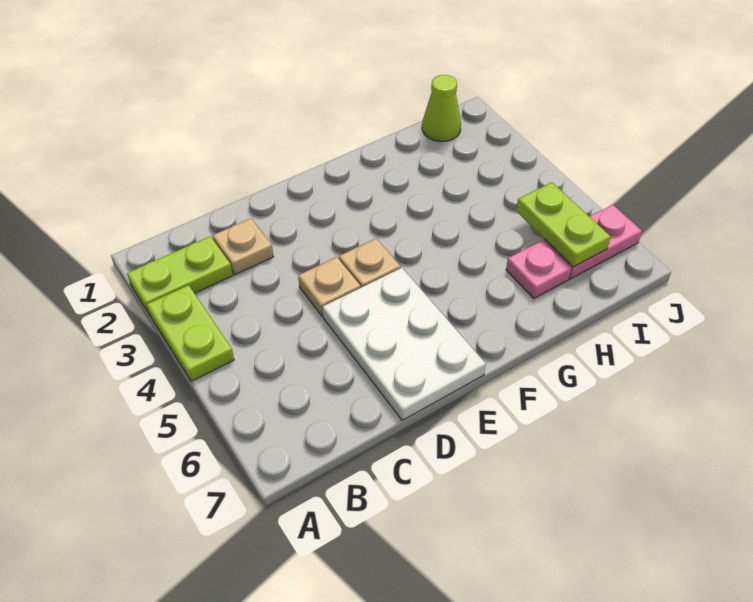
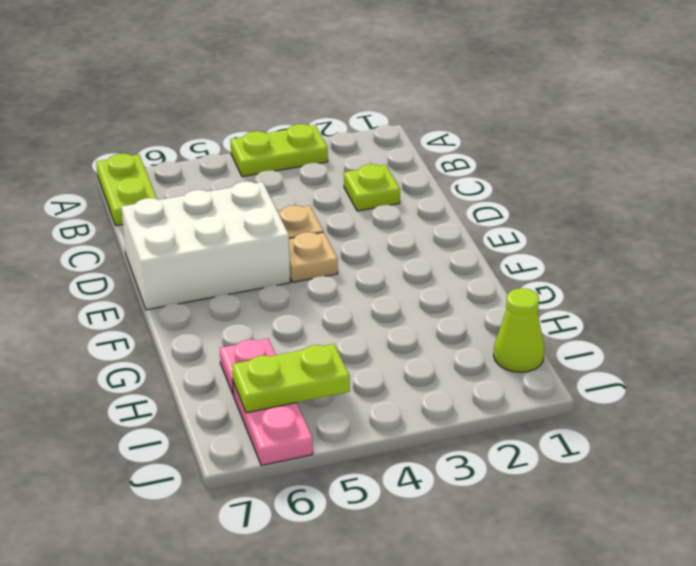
lime 1x2 plate [127,236,233,313] -> lime 1x2 plate moved to [96,154,157,226]
tan 1x1 plate [213,219,273,275] -> lime 1x1 plate [344,164,400,211]
white 2x3 plate [323,268,486,420] -> white 2x3 brick [121,181,290,310]

